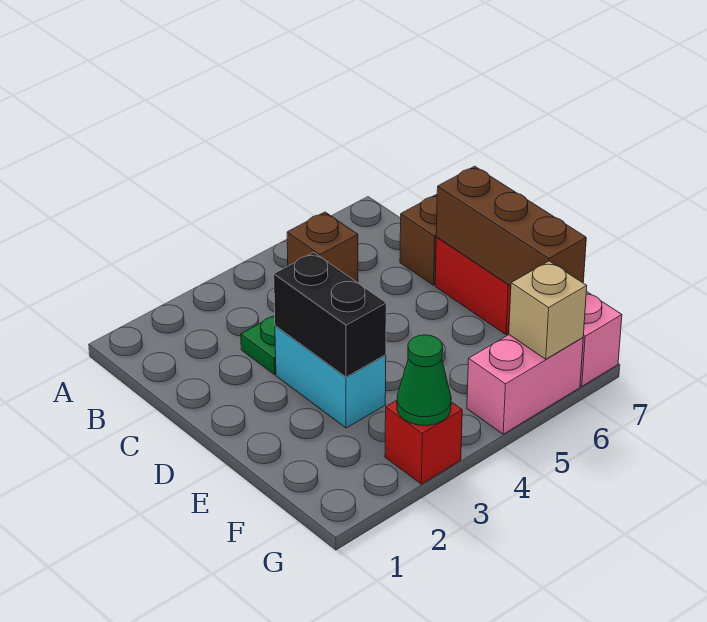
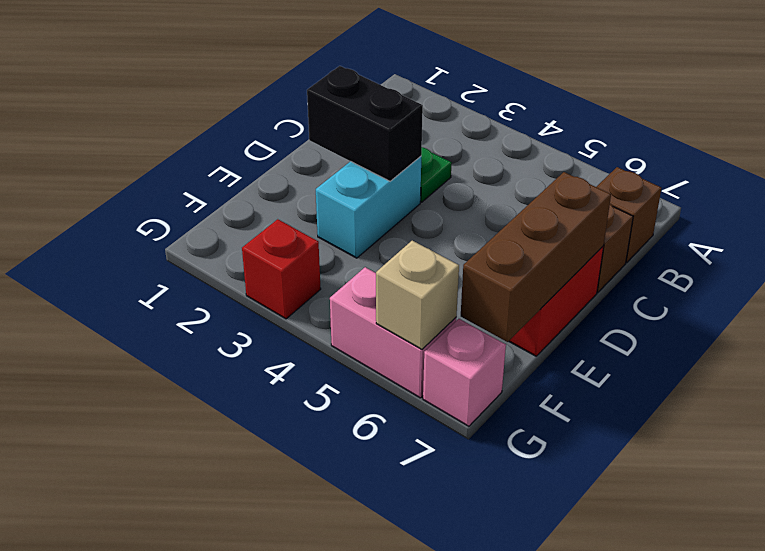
brown 1x1 brick [287,212,358,283] -> brown 1x1 brick moved to [597,167,661,263]
black 1x2 brick [274,253,386,377] -> black 1x2 brick turned to [307,66,423,181]
green 1x1 cone [397,335,451,426] -> none

